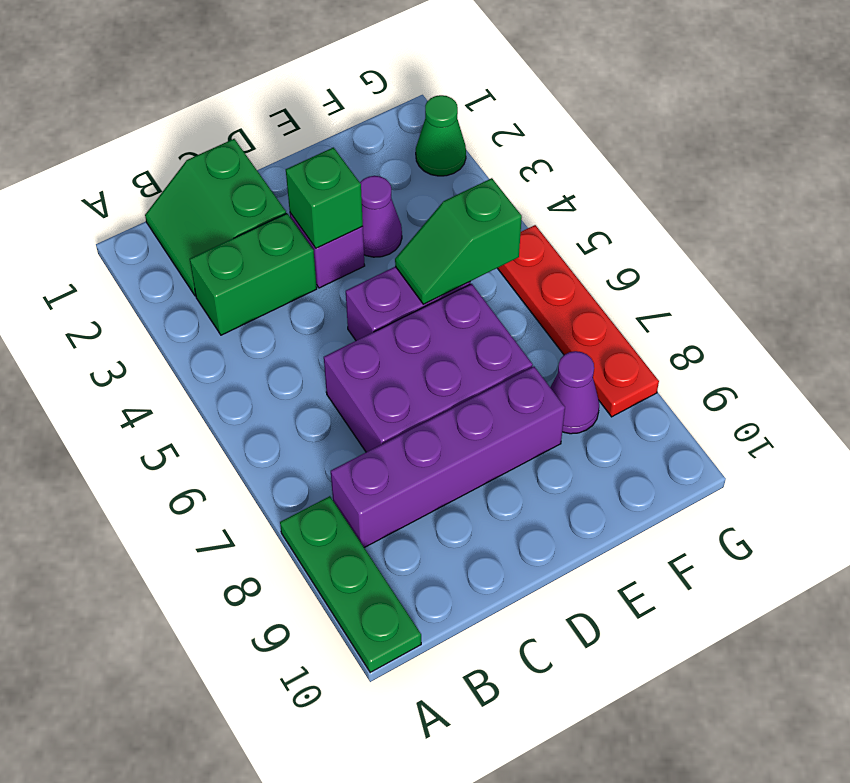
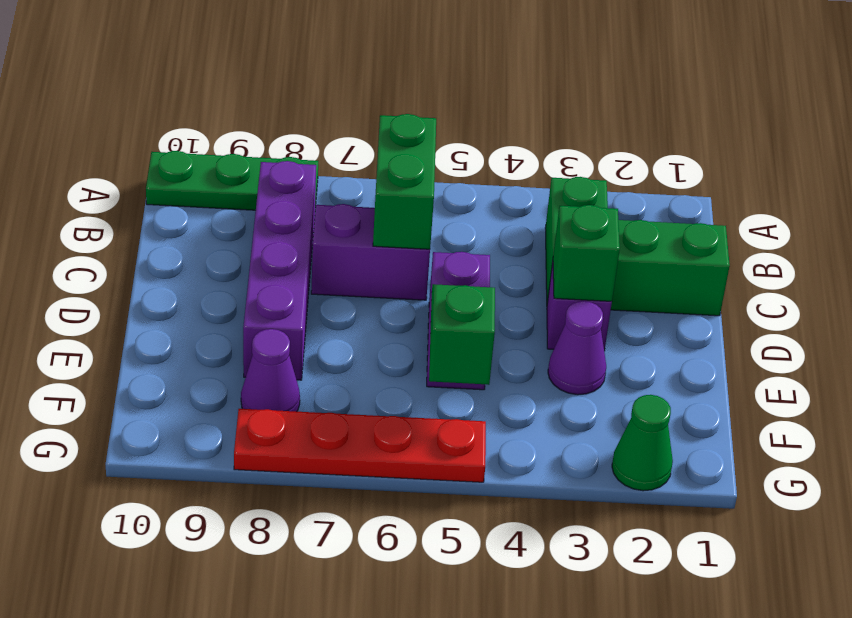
none -> green 1x2 brick [373,114,436,249]
purple 2x3 brick [324,284,533,452] -> purple 1x2 brick [311,204,430,300]

